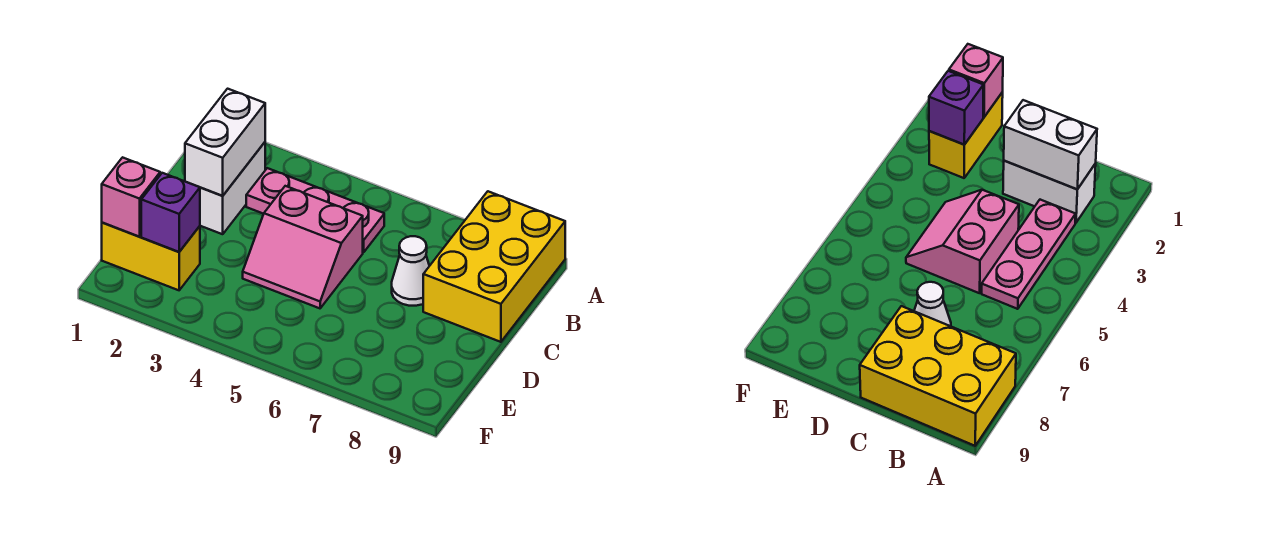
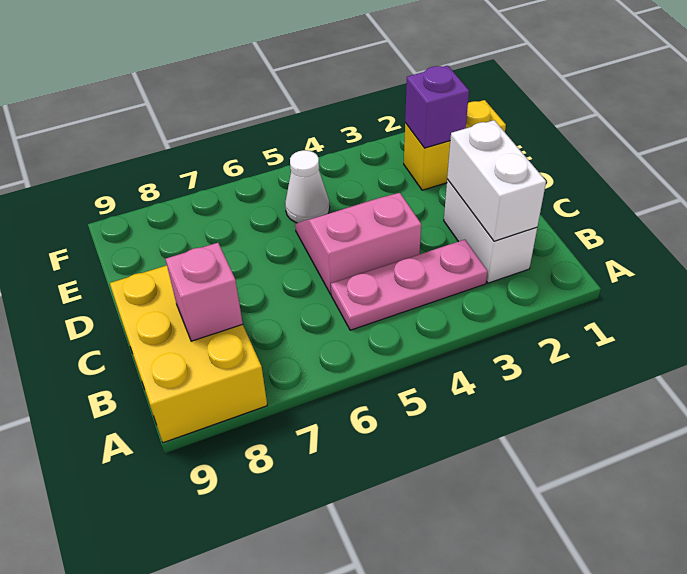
white 1x1 cone [392,236,429,306] -> white 1x1 cone moved to [285,150,330,223]
pink 1x1 brick [102,157,160,237] -> pink 1x1 brick moved to [166,243,243,341]

